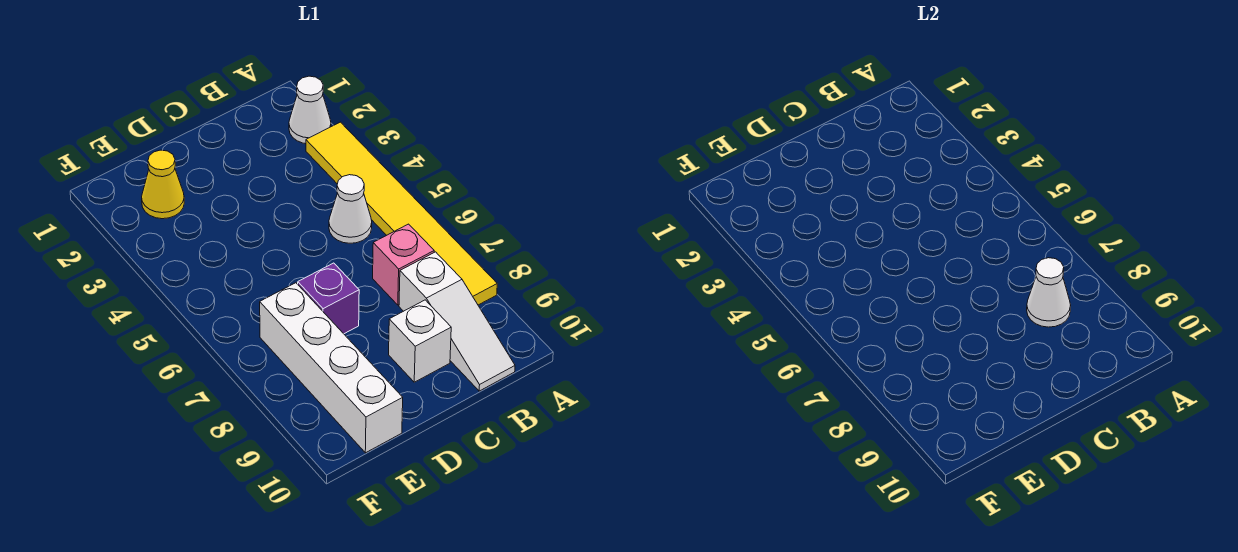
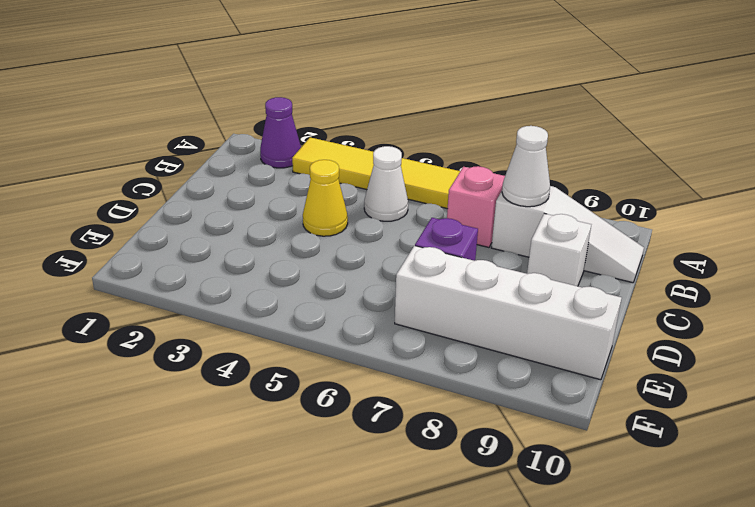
white 1x1 cone [289,76,331,144] -> purple 1x1 cone [260,97,301,168]
yellow 1x1 cone [142,150,184,219] -> yellow 1x1 cone moved to [303,160,348,236]

